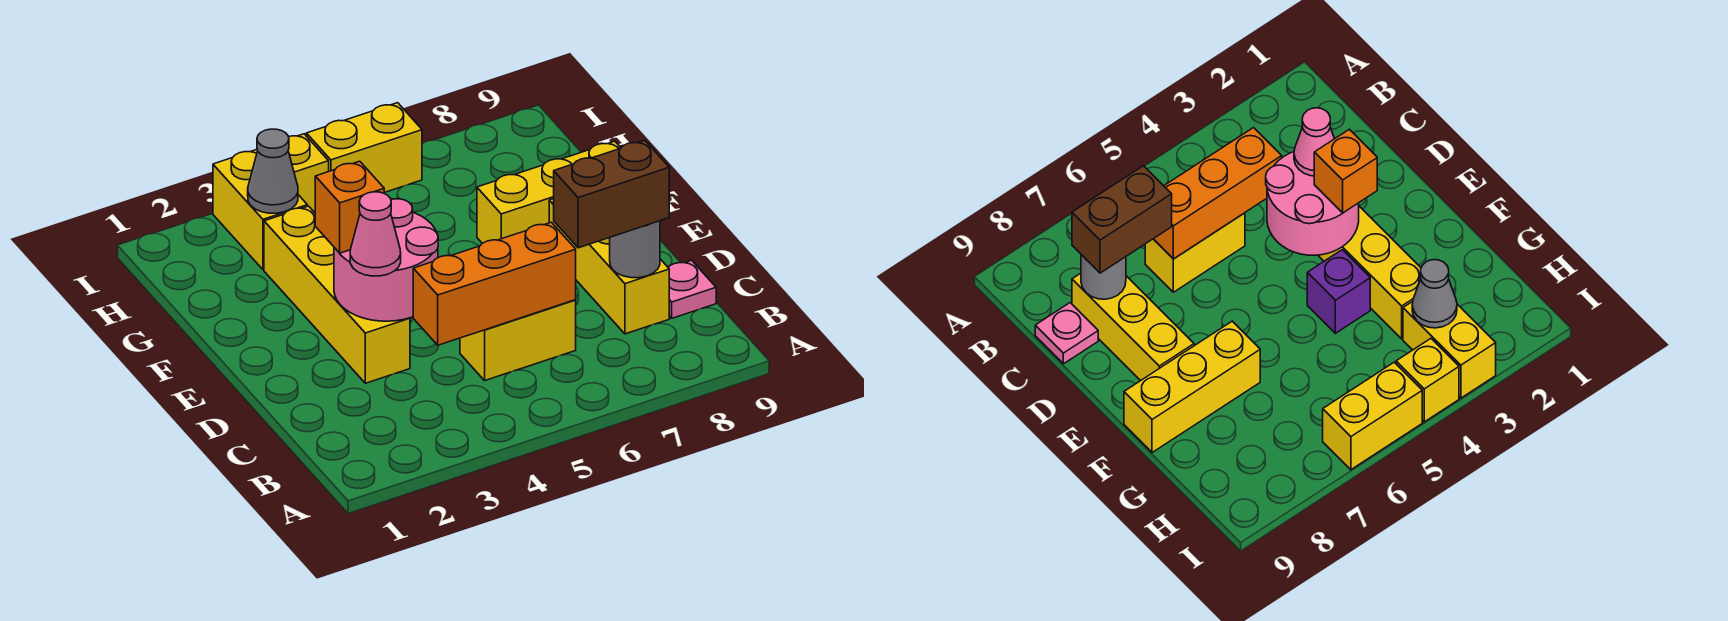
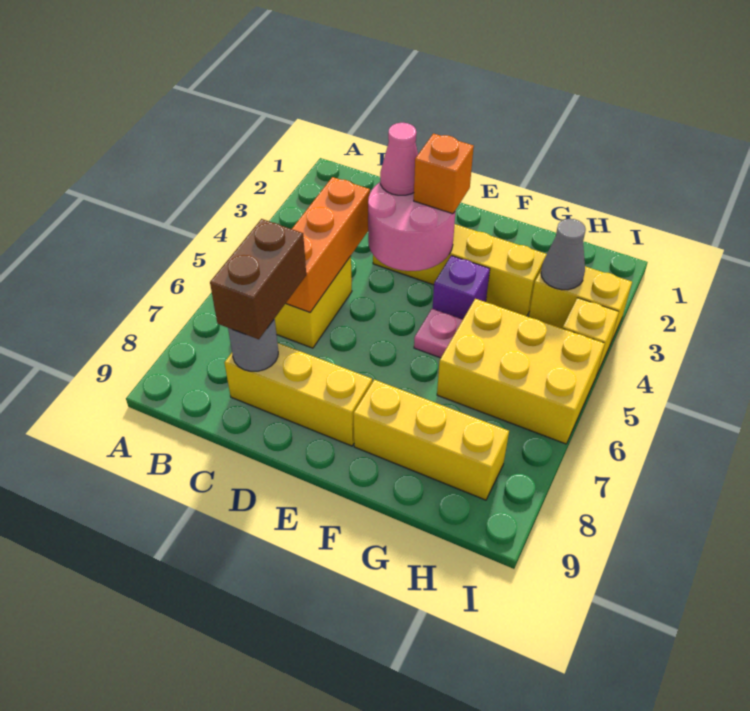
pink 1x1 plate [668,260,716,318] -> pink 1x1 plate moved to [414,309,463,358]
yellow 1x3 brick [477,141,621,243] -> yellow 1x3 brick turned to [353,380,509,500]
yellow 1x2 brick [306,103,422,193] -> yellow 2x3 brick [437,299,605,444]

